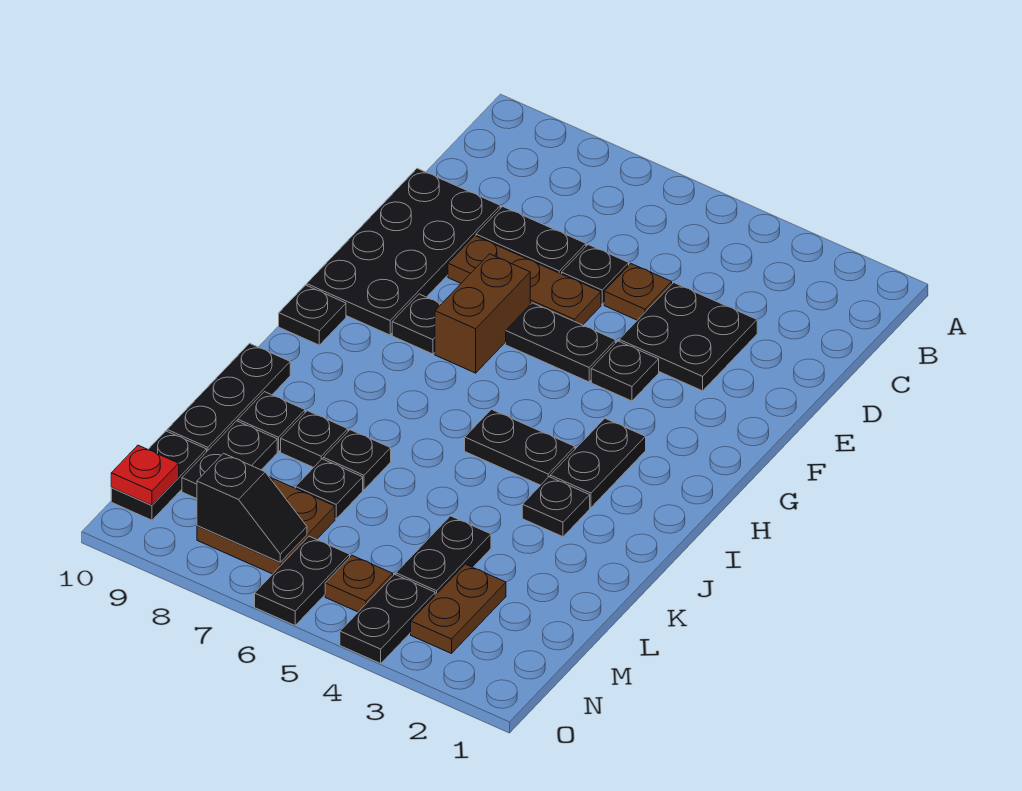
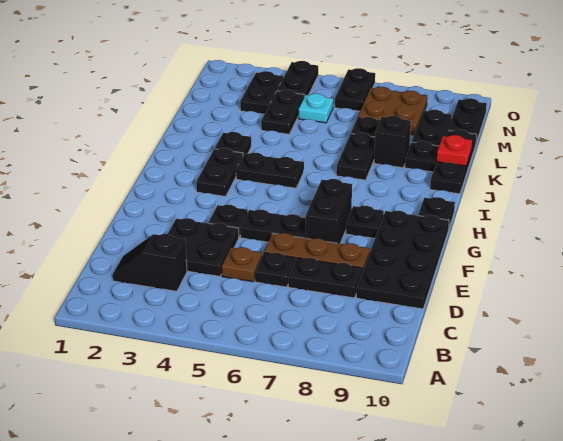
brown 1x2 brick [435,254,530,373] -> black 1x2 brick [306,179,352,244]
black 1x1 plate [323,430,391,490] -> black 1x2 plate [336,133,375,180]
black 1x1 plate [281,411,348,467] -> black 1x1 brick [374,116,411,168]
brown 1x2 plate [411,564,506,653] -> black 1x2 plate [240,71,283,114]
none -> cyan 1x1 plate [298,94,333,123]
brown 1x1 plate [325,555,393,612] -> none
black 1x2 slope [197,453,307,562] -> black 1x2 slope moved to [112,234,187,291]
red 1x1 plate [111,445,179,505] -> red 1x1 plate moved to [437,135,472,166]

